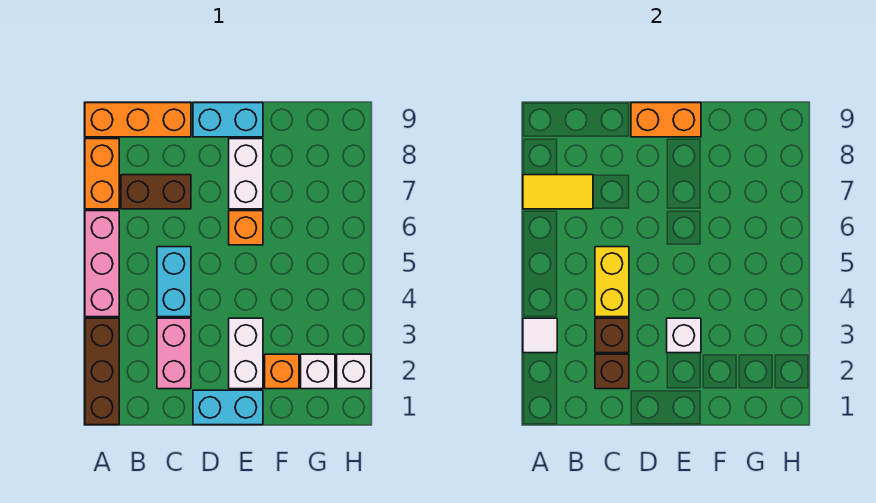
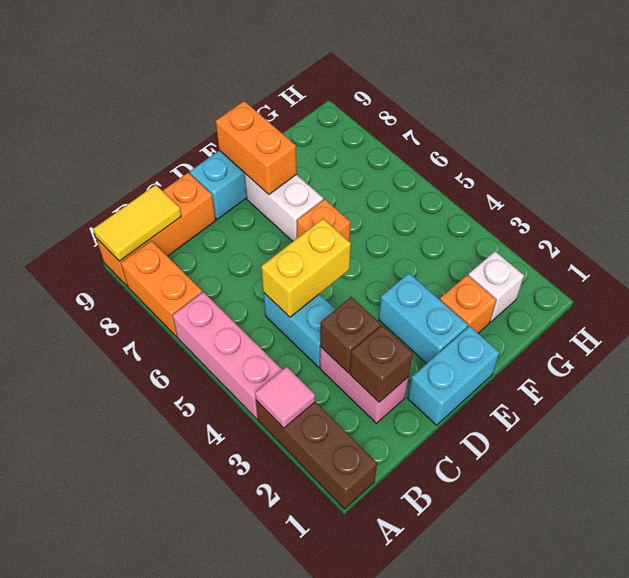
white 1x1 tile [523,318,557,353] -> pink 1x1 tile [255,367,315,428]
yellow 1x2 tile [523,175,593,209] -> yellow 1x2 tile moved to [93,185,181,261]
brown 1x2 brick [121,175,191,209] -> none
yellow 1x2 brick [595,247,629,317] -> yellow 1x2 brick turned to [261,219,351,317]
orange 1x2 brick [631,103,701,137] -> orange 1x2 brick turned to [216,101,297,194]
white 1x2 brick [229,318,263,389] -> cyan 1x2 brick [379,273,468,364]
white 1x1 brick [667,318,701,353] -> none
white 1x1 brick [337,354,371,389] -> none

